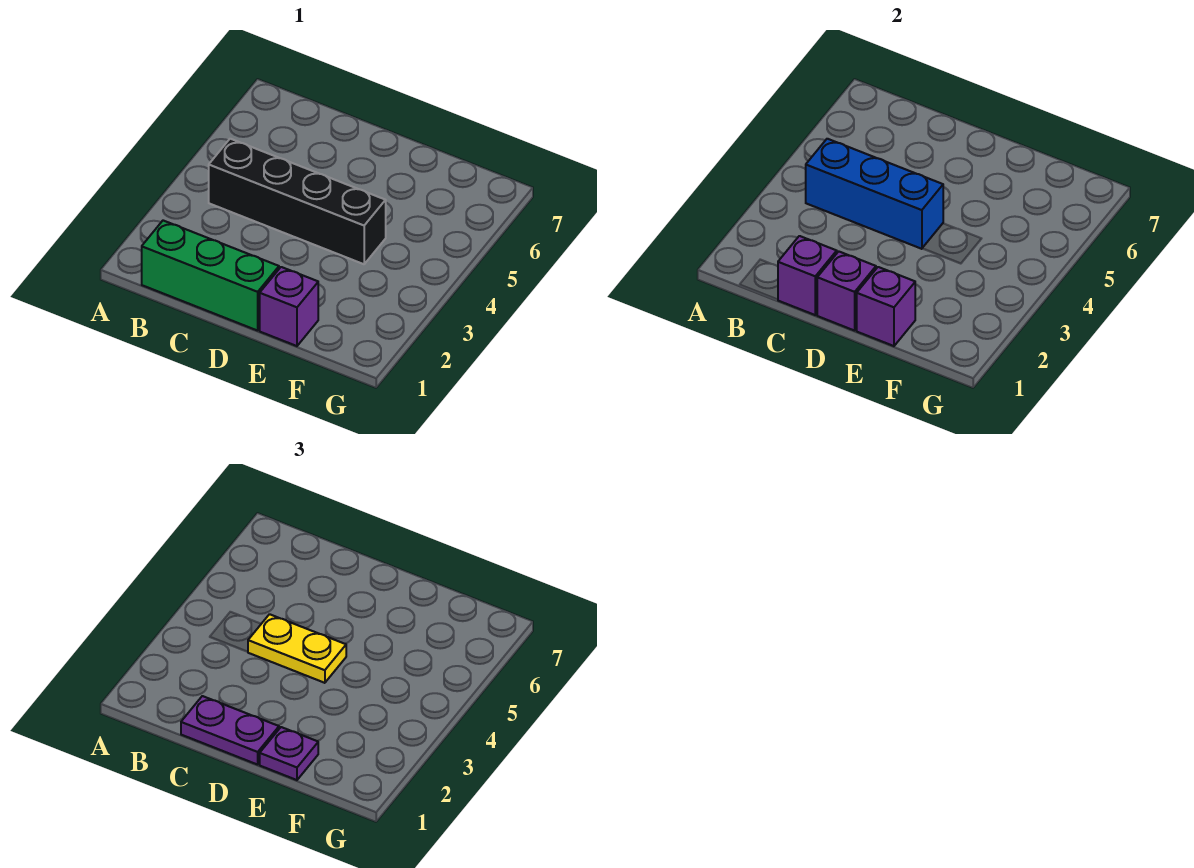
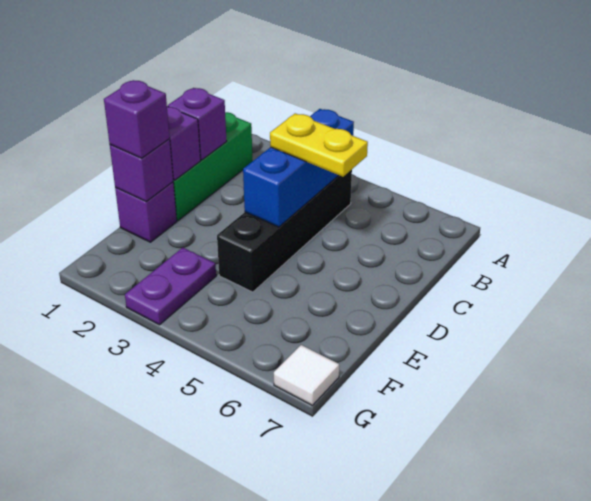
purple 1x2 plate [181,696,279,765] -> purple 1x2 plate moved to [125,248,216,325]
yellow 1x2 plate [248,614,346,683] -> yellow 1x2 plate turned to [270,113,368,177]
purple 1x1 plate [260,727,318,780] -> purple 1x1 brick [104,80,170,158]
none -> white 1x1 tile [274,345,339,405]

